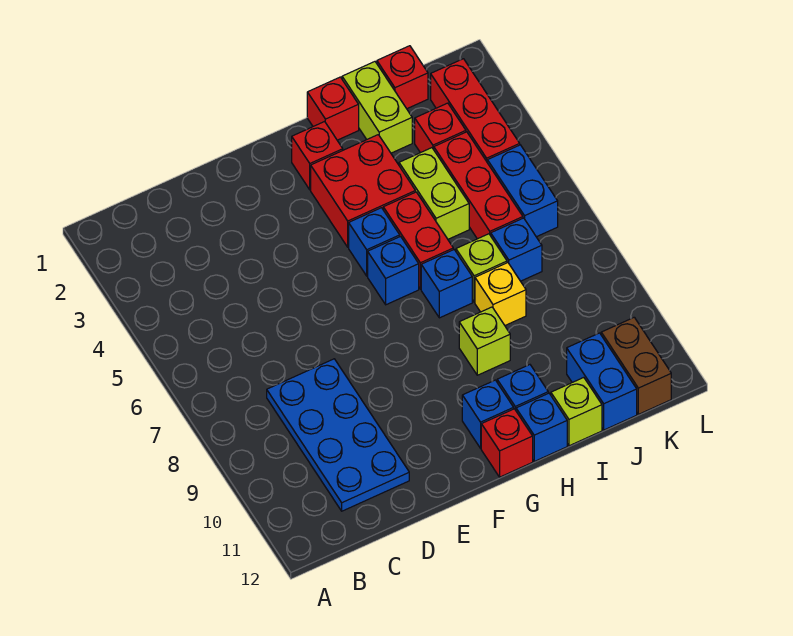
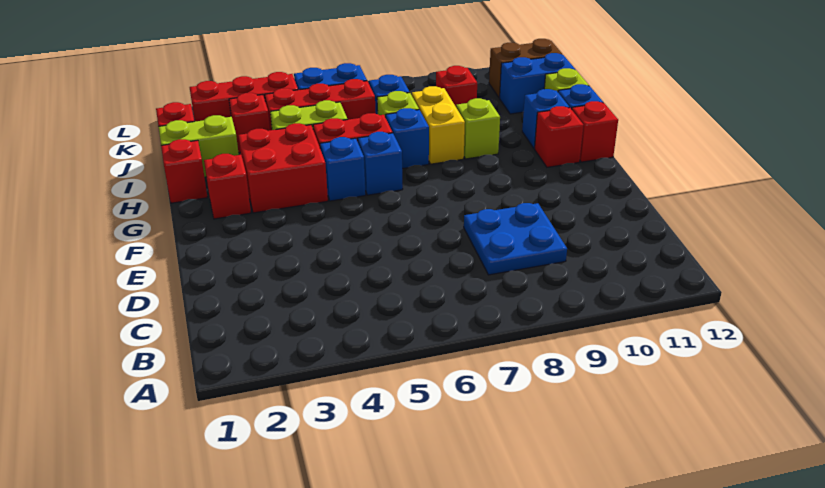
blue 2x4 plate [267,359,409,511] -> blue 2x2 plate [464,203,567,275]
blue 1x1 brick [462,380,514,448] -> red 1x1 brick [535,106,584,167]
yellow 1x1 brick [475,263,526,325] -> yellow 1x2 brick [412,86,465,164]
none -> red 1x1 brick [436,66,477,106]

